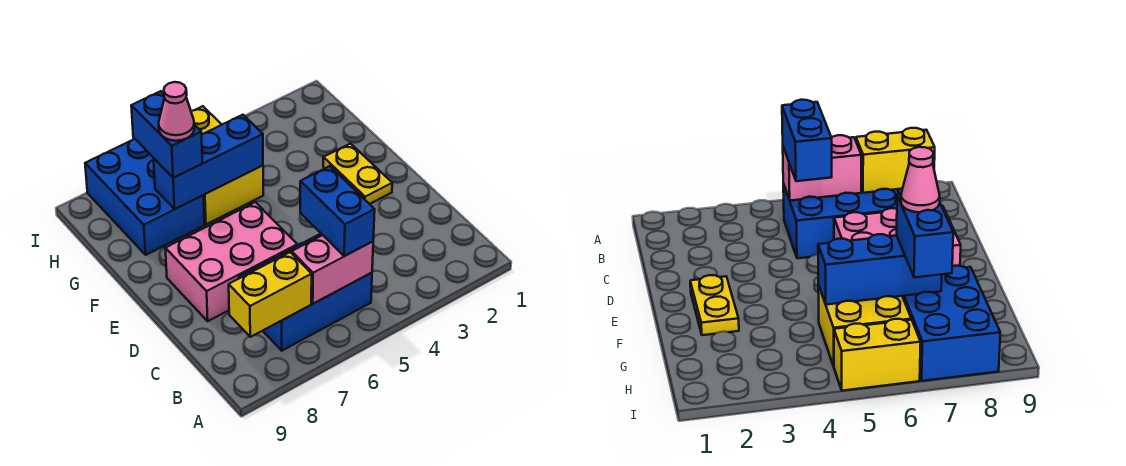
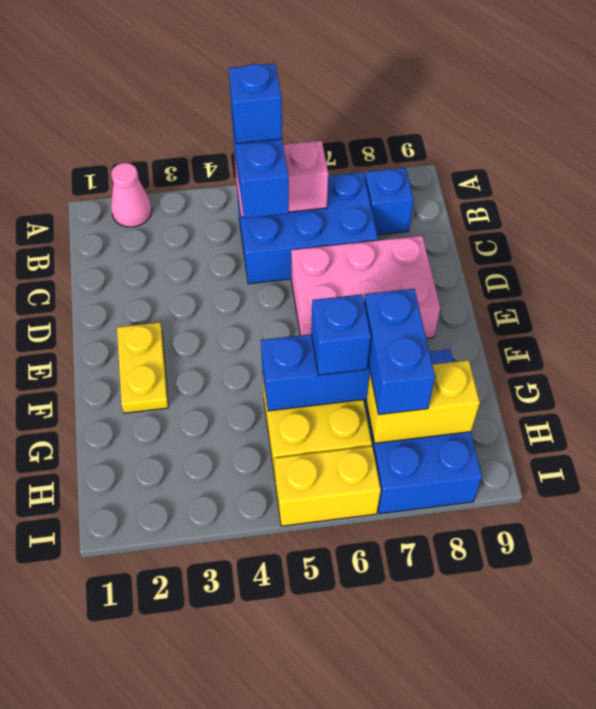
none -> blue 1x1 brick [229,64,282,144]
yellow 1x2 brick [229,252,312,337] -> yellow 1x2 brick moved to [366,360,480,443]
none -> blue 1x1 brick [365,168,414,235]
none -> blue 1x1 brick [311,294,371,375]
pink 1x1 cone [159,82,194,141] -> pink 1x1 cone moved to [111,163,152,227]

